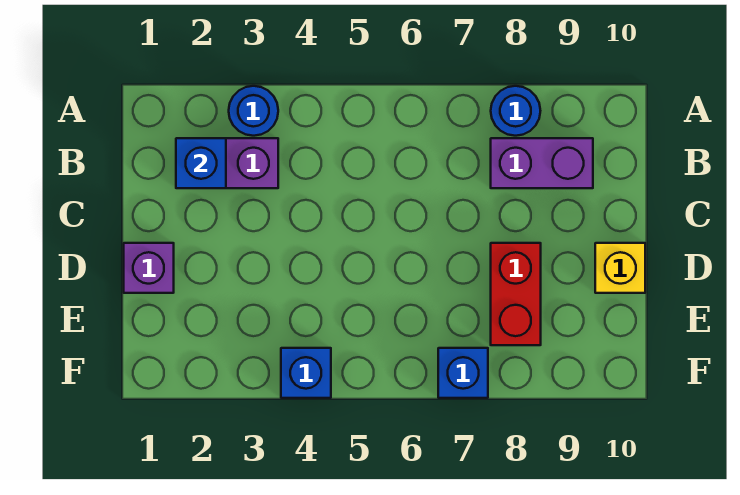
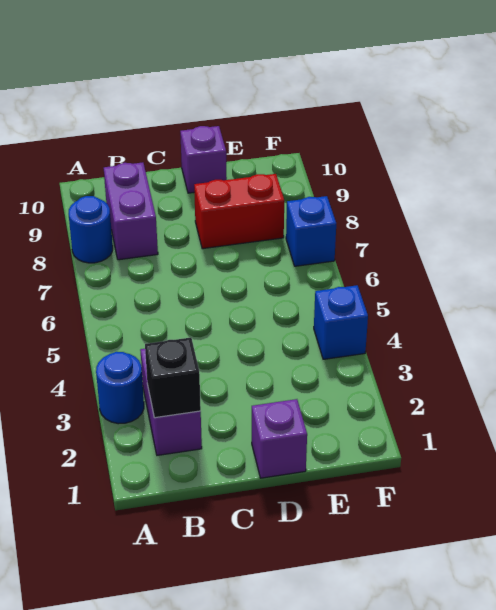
blue 1x1 brick [176,138,226,188] -> black 1x1 brick [145,338,201,418]
yellow 1x1 brick [595,243,645,293] -> purple 1x1 brick [180,126,227,193]

